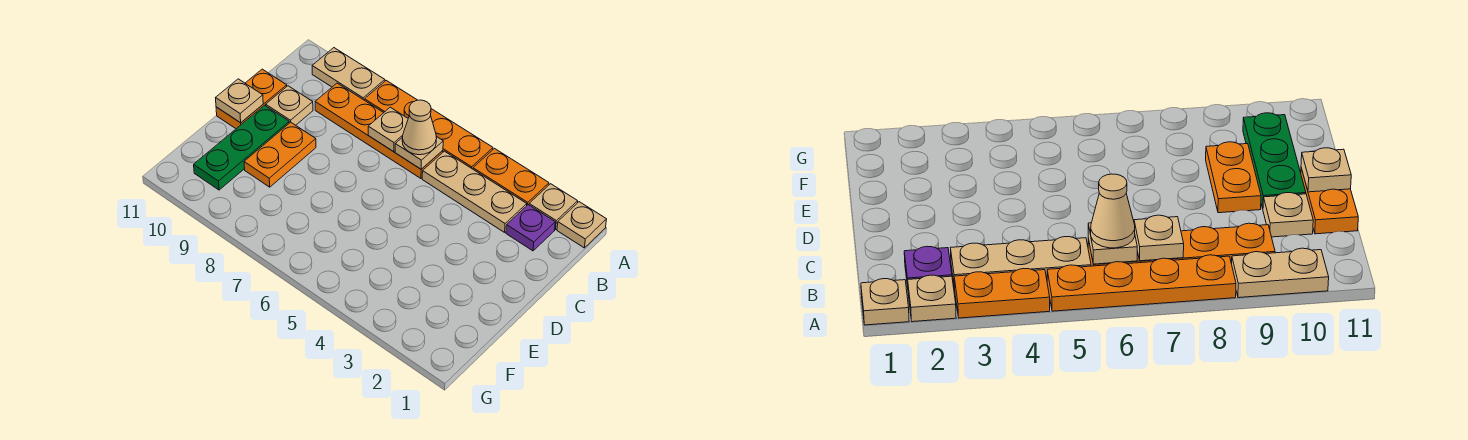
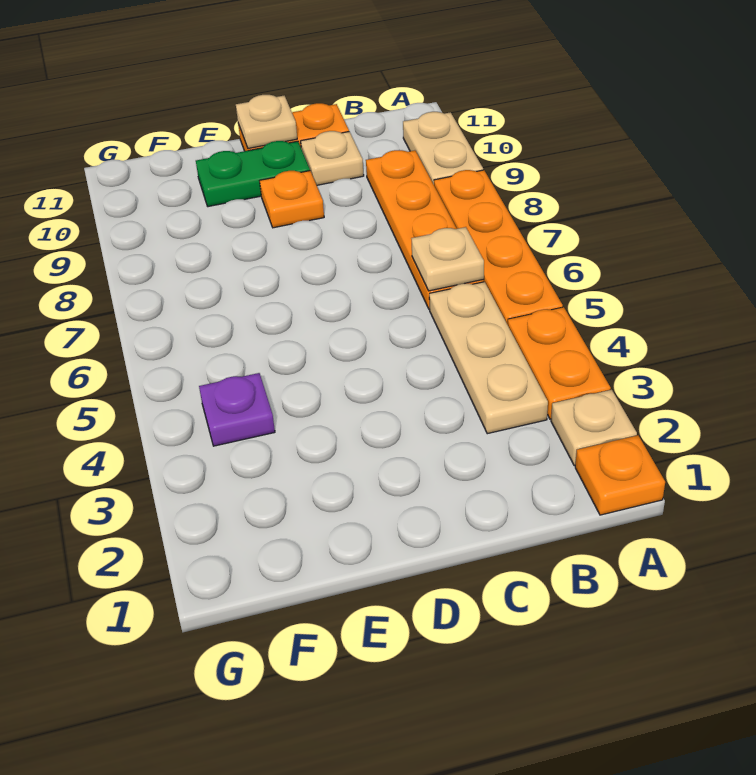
tan 1x1 plate [557,202,607,248] -> orange 1x1 plate [575,435,665,515]
purple 1x1 plate [506,205,555,251] -> purple 1x1 plate moved to [199,373,275,446]
tan 1x1 cone [402,100,437,155] -> none
tan 1x1 plate [368,107,408,152] -> none
orange 1x2 plate [244,122,316,187] -> orange 1x1 plate [260,171,324,228]
green 1x3 plate [194,105,289,190] -> green 1x2 plate [196,141,310,207]

